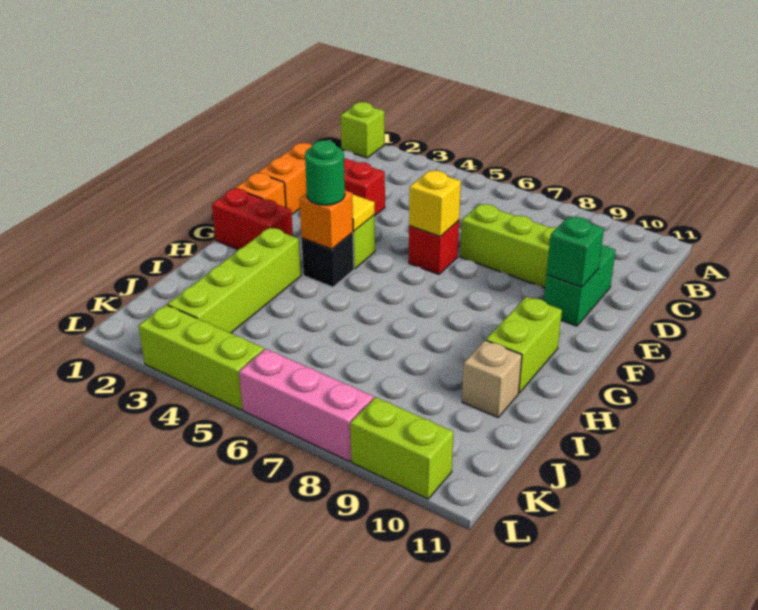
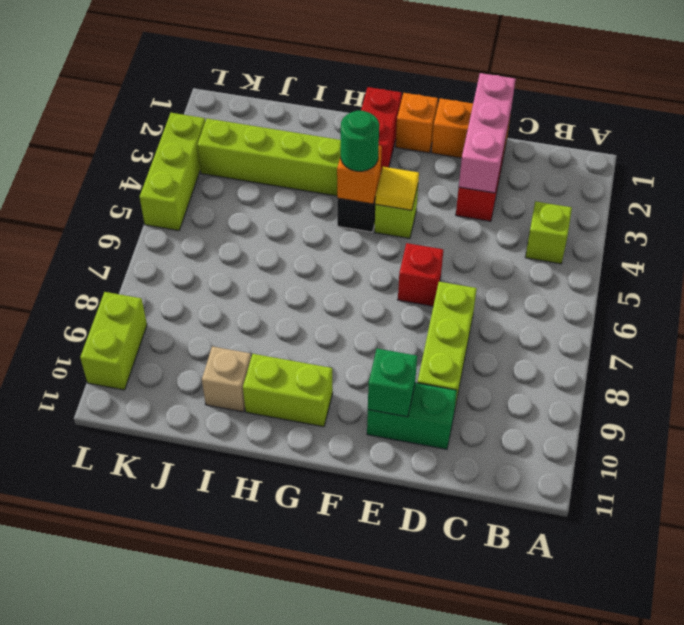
lime 1x1 brick [341,102,384,158] -> lime 1x1 brick moved to [525,201,572,264]
yellow 1x1 brick [409,170,461,237] -> none
pink 1x3 brick [239,349,374,462] -> pink 1x3 brick moved to [459,73,515,193]

